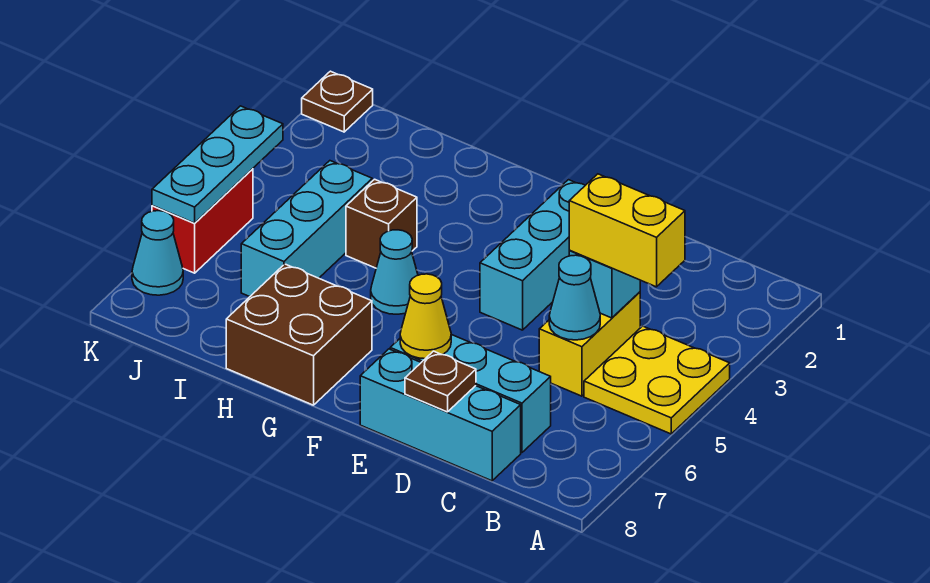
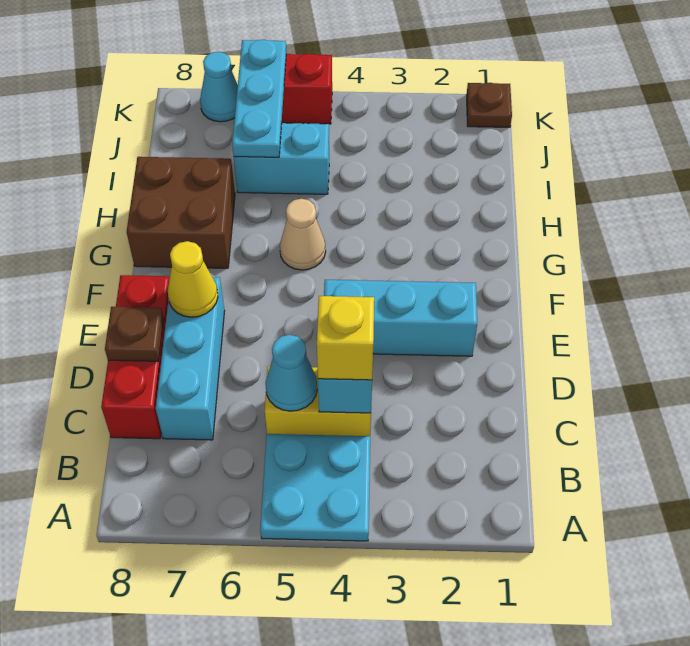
yellow 2x2 plate [584,326,730,434] -> cyan 2x2 plate [260,434,370,541]
yellow 1x2 brick [569,174,685,287] -> yellow 1x1 brick [317,296,374,380]
cyan 1x3 brick [360,349,521,481] -> red 1x3 brick [101,275,169,439]
cyan 1x1 cone [371,230,418,314] -> tan 1x1 cone [280,199,326,270]
brown 1x1 brick [346,179,417,268] -> none
cyan 1x3 brick [241,161,372,297] -> cyan 1x2 brick [234,123,329,194]
cyan 1x3 plate [152,106,283,223] -> cyan 1x3 plate turned to [232,39,286,157]

